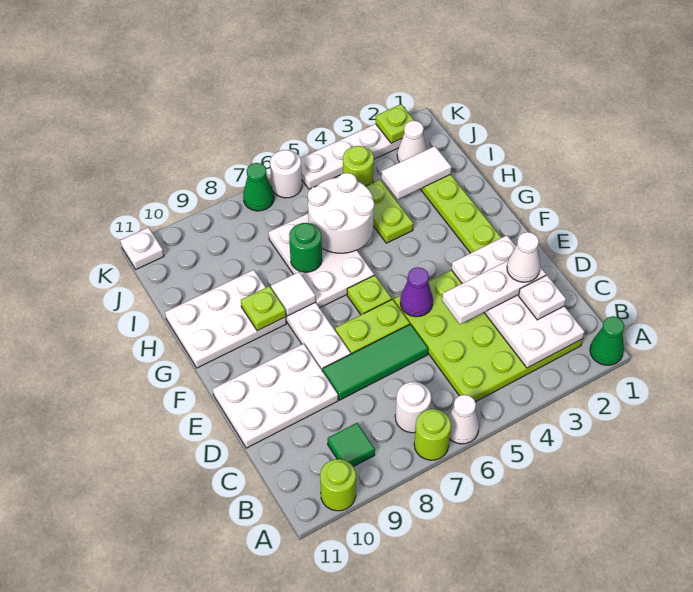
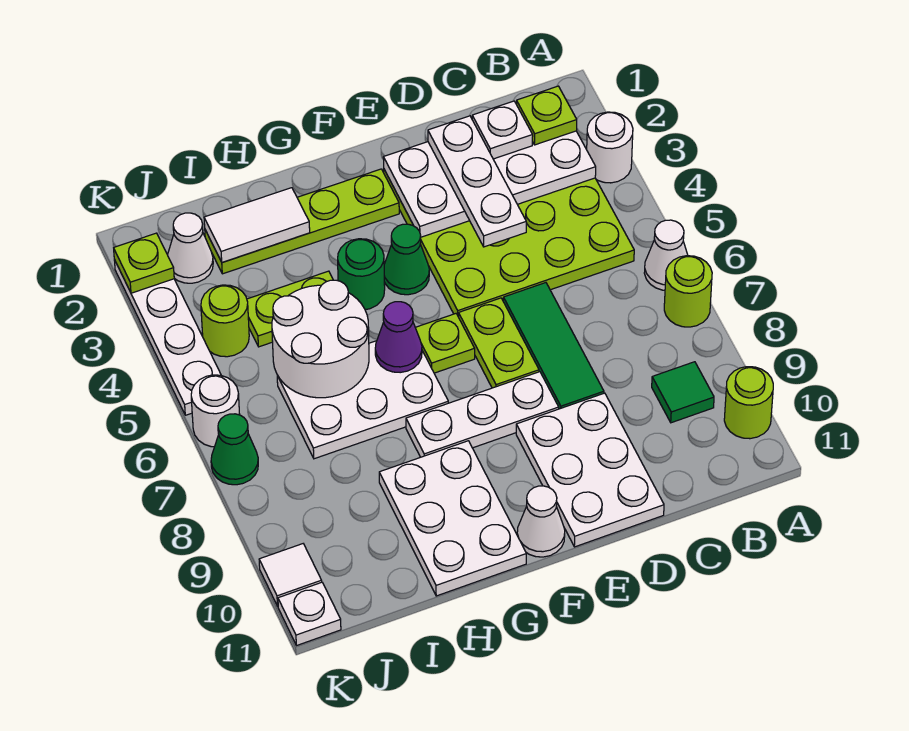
green 1x1 cone [590,316,624,365] -> green 1x1 cone moved to [384,224,429,295]
white 1x1 round brick [395,382,431,433] -> white 1x1 round brick moved to [587,112,633,183]
white 1x1 cone [507,232,540,282] -> white 1x1 cone moved to [517,486,565,557]
purple 1x1 cone [400,267,433,317] -> purple 1x1 cone moved to [375,302,422,373]
white 1x1 tile [271,272,316,316] -> white 1x1 tile moved to [259,544,322,606]
lime 1x1 plate [241,286,286,331] -> lime 1x1 plate moved to [516,86,577,145]
green 1x1 round brick [289,223,322,272] -> green 1x1 round brick moved to [338,239,385,310]
white 1x2 tile [381,146,452,199] -> white 1x2 tile turned to [204,188,310,262]

